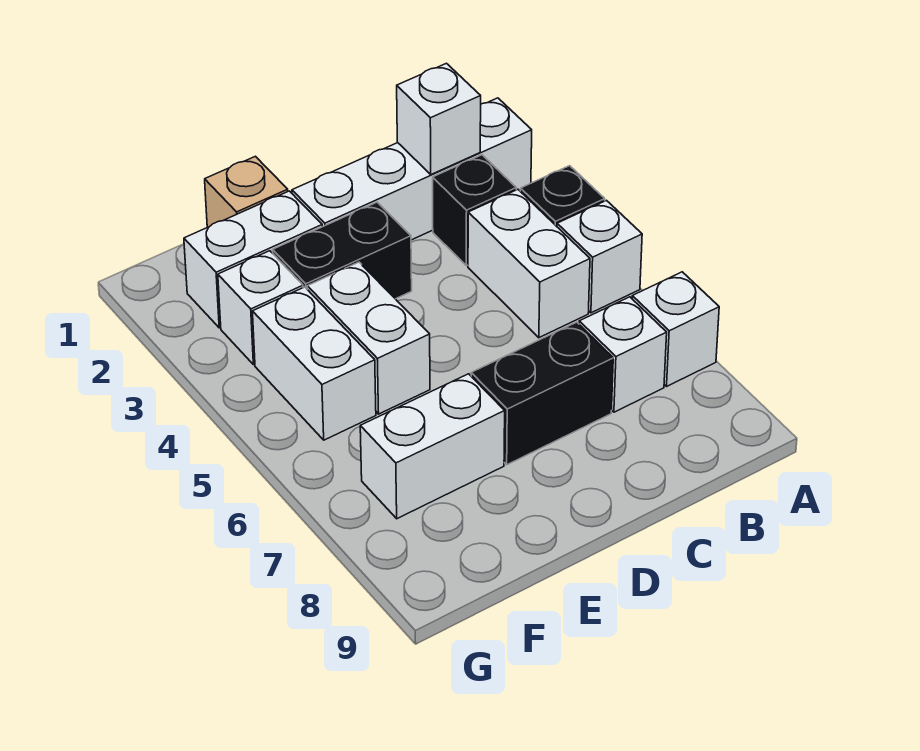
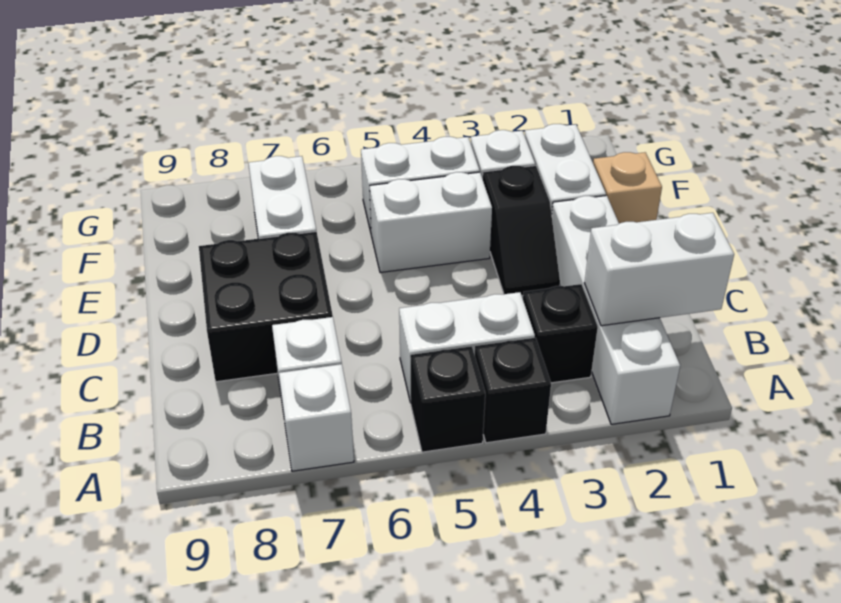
white 1x1 brick [557,200,642,313] -> black 1x1 brick [410,346,485,452]
white 1x1 brick [397,63,481,175] -> white 1x2 brick [584,213,734,326]
black 1x2 brick [471,322,613,465] -> black 2x2 brick [199,231,333,382]
black 1x2 brick [273,202,412,299] -> black 1x2 slope [483,166,560,296]

